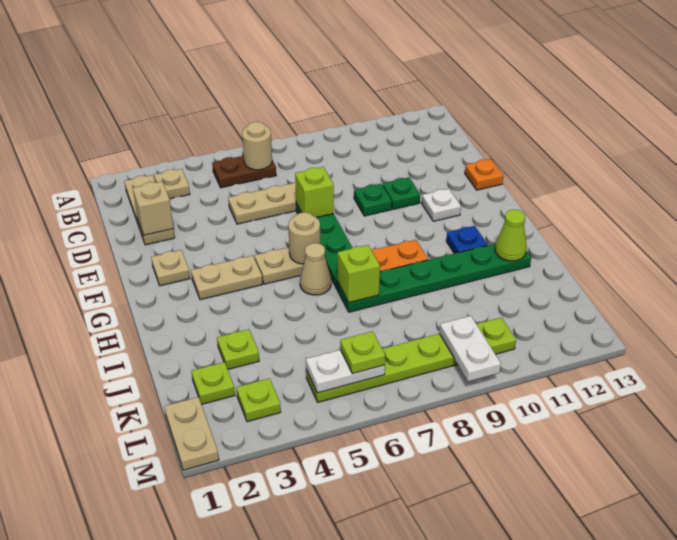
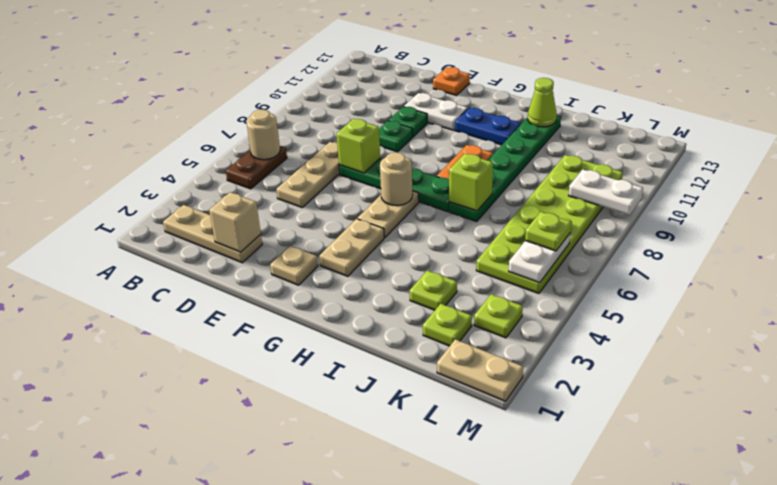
tan 1x1 plate [154,169,190,199] -> none
white 1x1 plate [422,189,461,221] -> white 1x2 plate [404,93,468,130]
tan 1x1 cone [300,243,331,295] -> none
blue 1x1 plate [446,226,488,254] -> blue 1x2 plate [455,108,521,145]
lime 1x6 plate [306,318,516,402] -> lime 2x6 plate [476,155,623,293]

